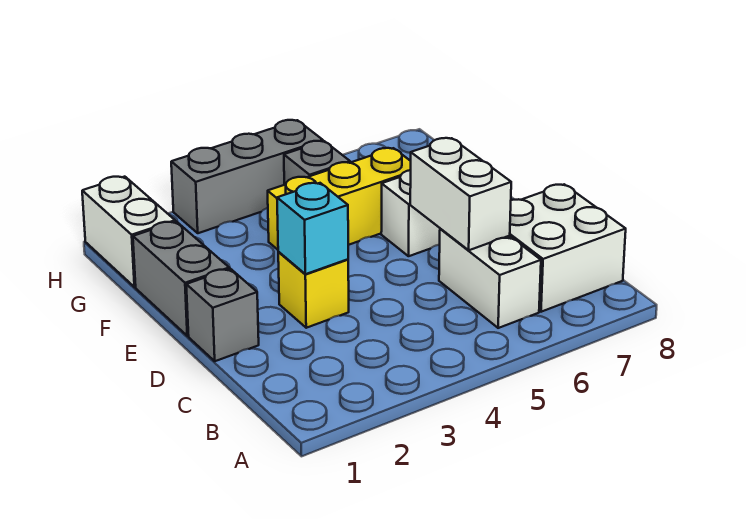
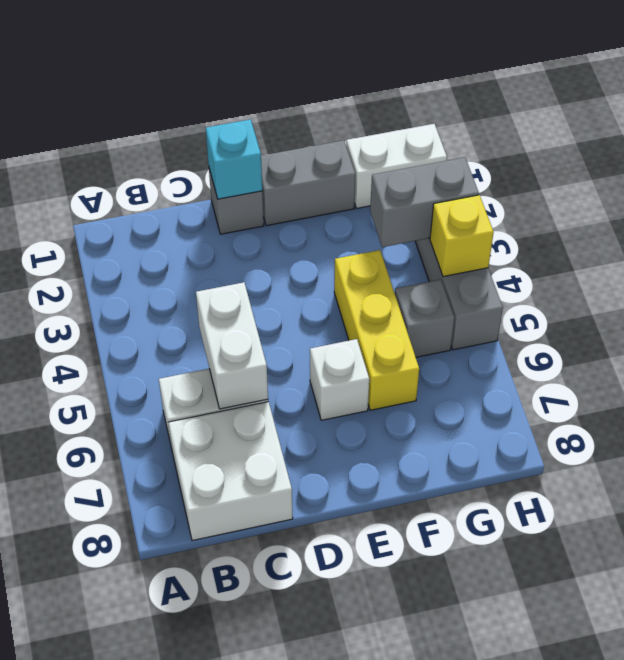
white 1x2 brick [410,138,511,250] -> white 1x2 brick turned to [196,282,268,409]
yellow 1x1 brick [278,252,349,328] -> yellow 1x1 brick moved to [430,195,494,277]
cyan 1x1 brick [277,183,348,274] -> cyan 1x1 brick moved to [206,119,262,199]
none -> grey 1x2 brick [370,157,479,247]

